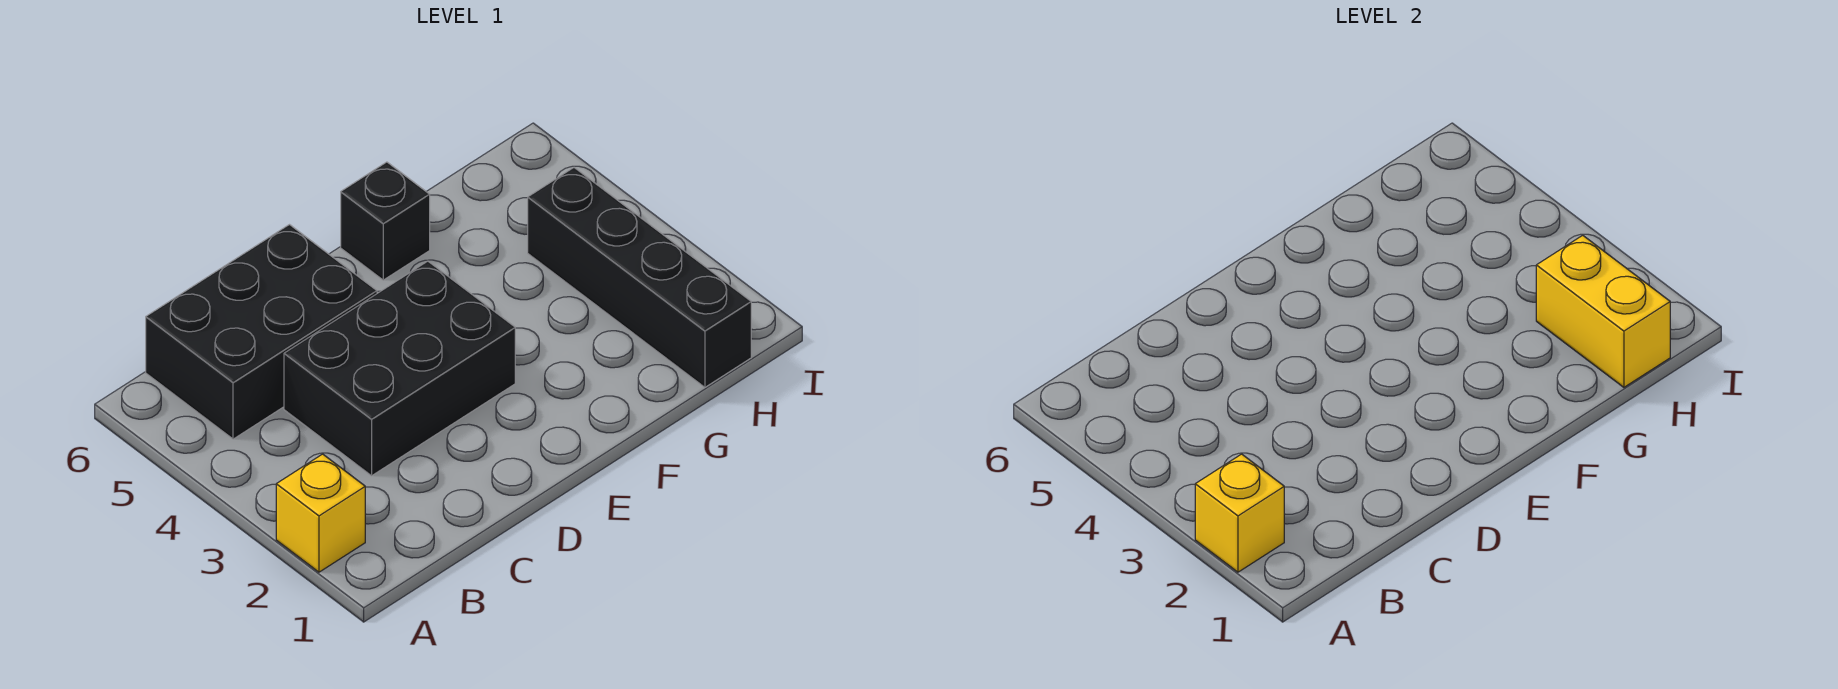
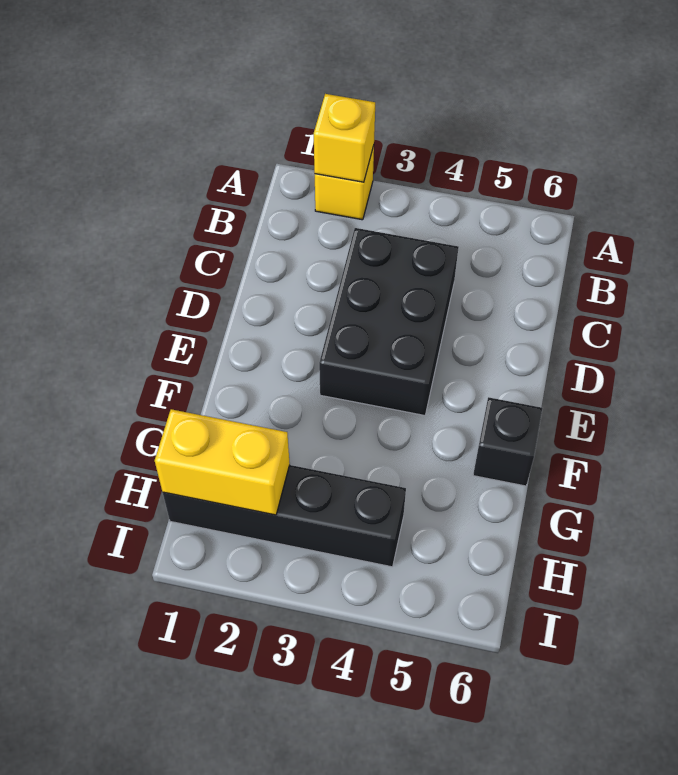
black 2x3 brick [146,225,377,439] -> none

